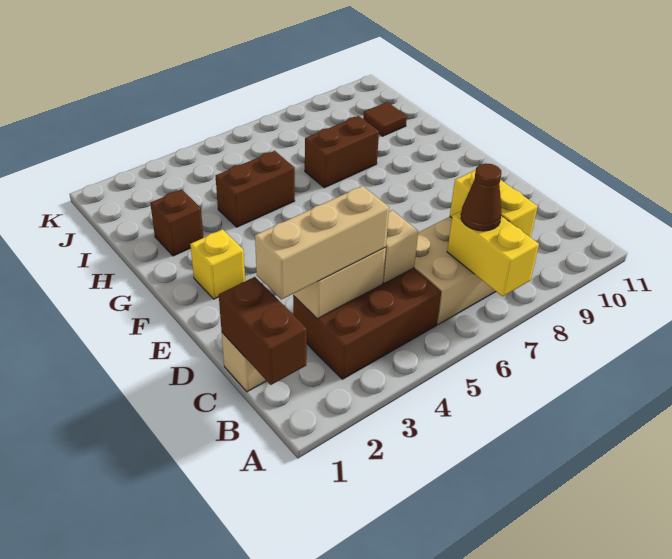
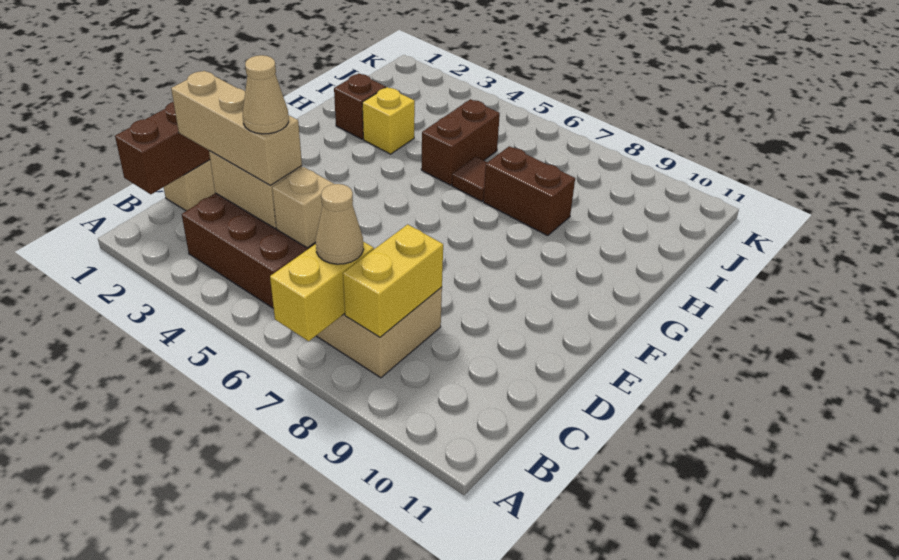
brown 1x1 cone [461,163,501,231] -> tan 1x1 cone [315,184,364,264]
none -> tan 1x1 cone [243,55,289,134]
yellow 1x1 brick [190,229,245,299] -> yellow 1x1 brick moved to [362,87,415,154]
brown 1x2 brick [216,151,295,227] -> brown 1x2 brick turned to [421,99,500,185]
brown 1x1 tile [363,102,407,136] -> brown 1x1 tile moved to [452,157,487,201]

